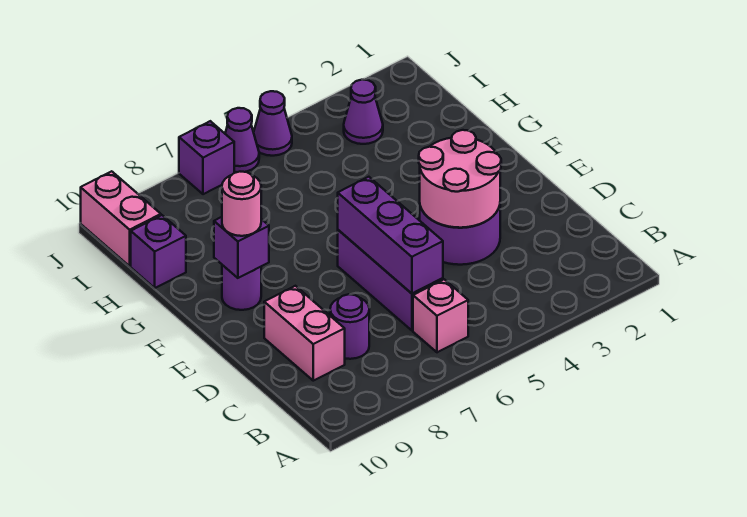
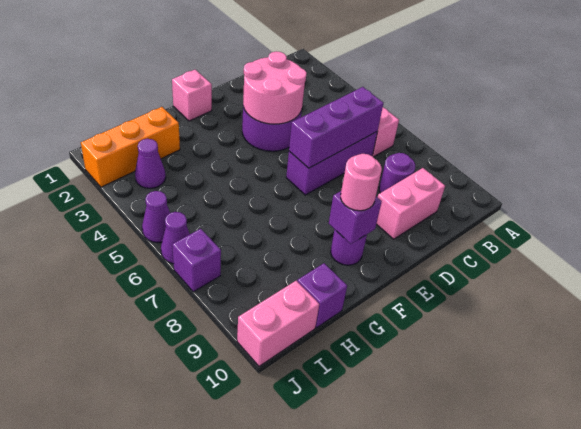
none -> pink 1x1 brick [172,70,212,121]
none -> orange 1x3 brick [81,107,180,187]

